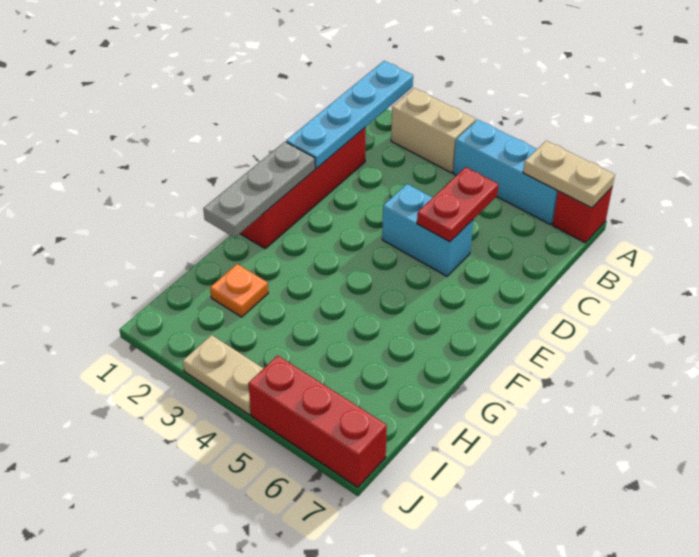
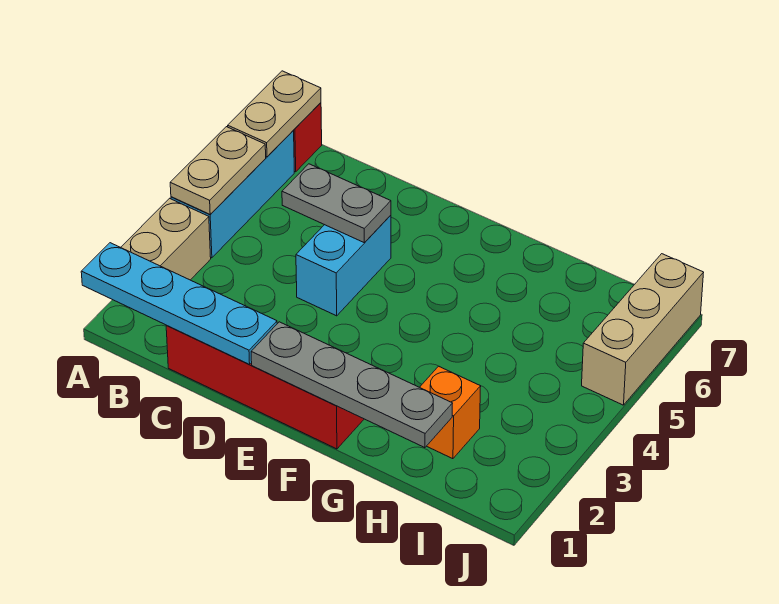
red 1x2 plate [417,167,499,242] -> grey 1x2 plate [282,164,391,242]
grey 1x3 plate [203,142,315,238] -> grey 1x4 plate [251,322,453,448]
orange 1x1 plate [210,264,268,317] -> orange 1x1 brick [420,366,481,459]
tan 1x2 plate [183,335,264,415] -> tan 1x2 plate moved to [170,127,266,214]
red 1x3 brick [248,356,387,487] -> tan 1x3 brick [582,254,704,405]

